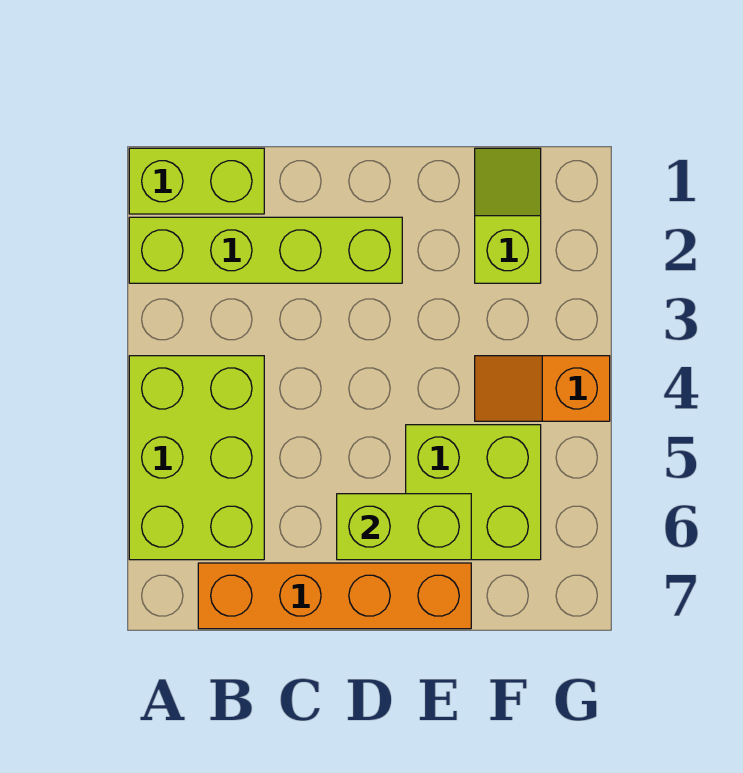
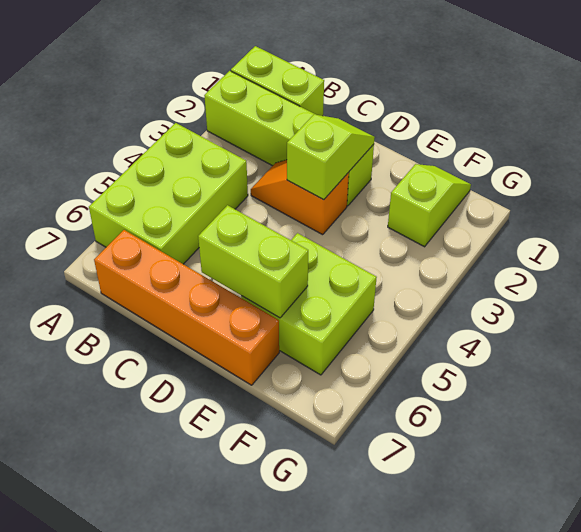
none -> lime 1x2 slope [287,114,375,200]
orange 1x2 slope [475,356,610,421] -> orange 1x2 slope moved to [251,160,349,235]

